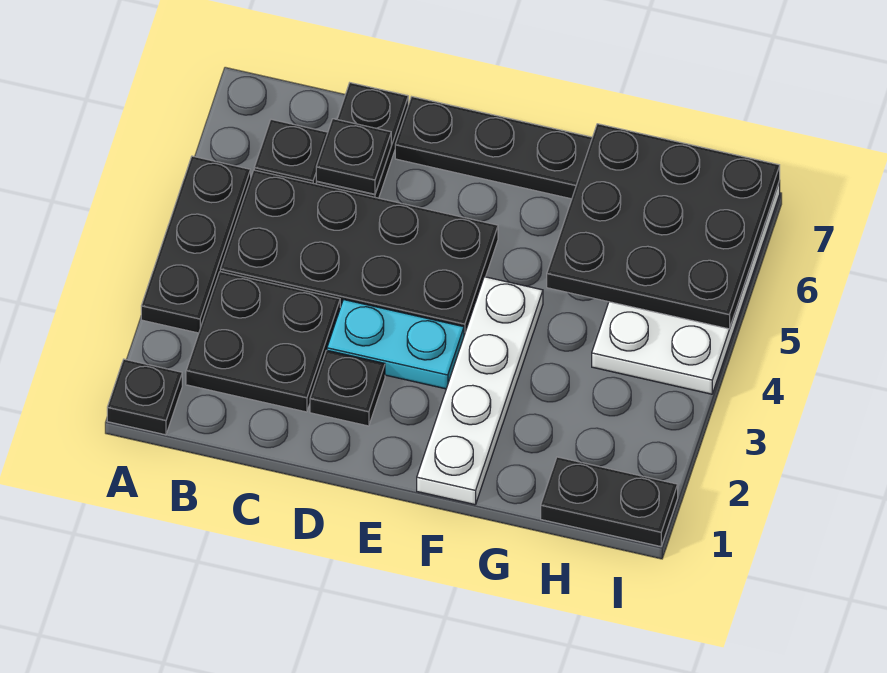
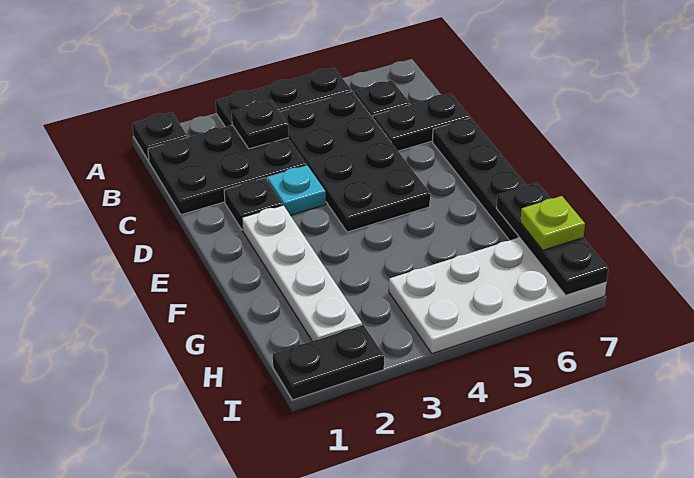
black 2x2 plate [186,272,340,412] -> black 2x3 plate [148,125,307,215]
black 1x1 plate [316,119,391,194] -> black 1x1 plate moved to [232,100,288,149]
cyan 1x2 plate [327,300,464,389] -> cyan 1x1 plate [267,166,326,215]
white 1x4 plate [417,277,543,505] -> white 1x4 plate turned to [242,205,362,341]
black 3x3 plate [547,124,780,329] -> black 1x3 plate [497,183,608,295]
black 1x2 plate [541,457,678,547] -> black 1x2 plate turned to [273,325,384,400]
none -> lime 1x1 plate [520,196,585,250]

